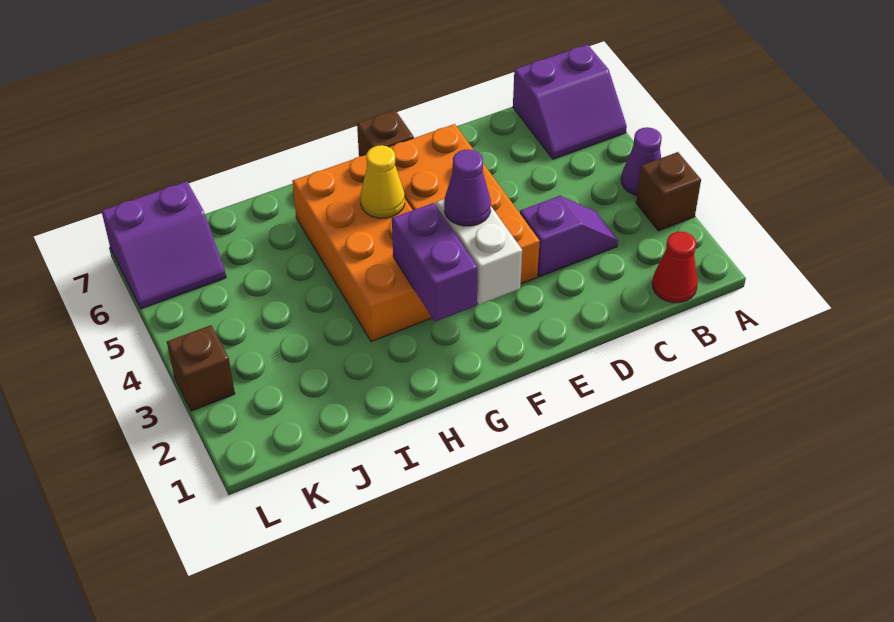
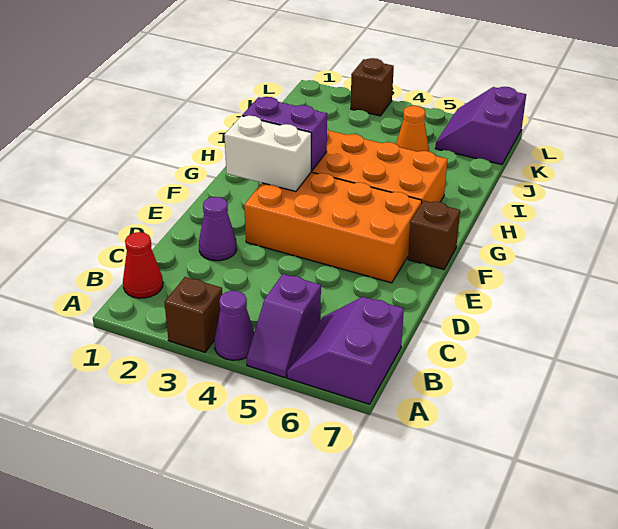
purple 1x2 slope [520,196,618,277] -> purple 1x2 slope moved to [247,274,321,378]
purple 1x1 cone [444,149,491,226] -> purple 1x1 cone moved to [199,197,237,261]
yellow 1x1 cone [360,145,405,218] -> none
none -> orange 1x1 cone [396,106,429,152]

